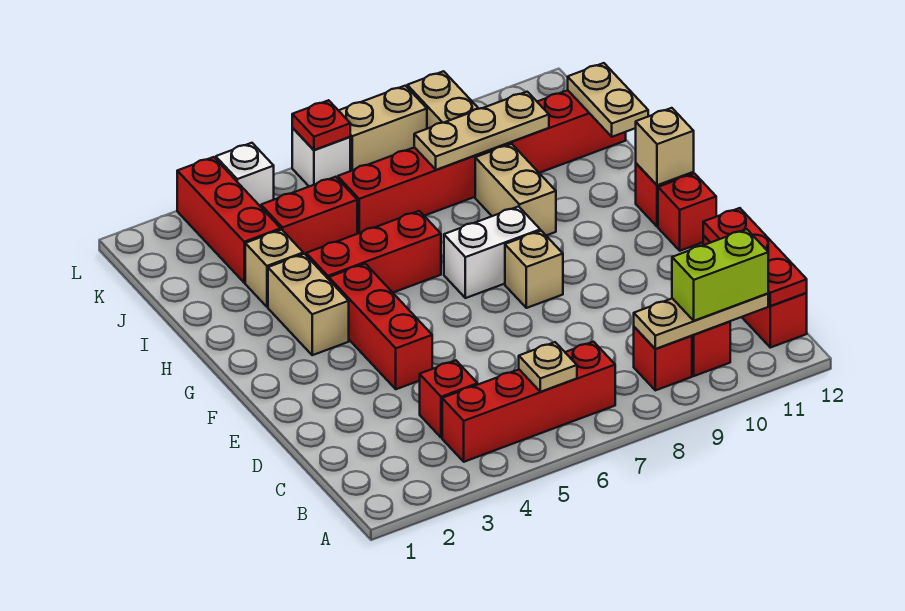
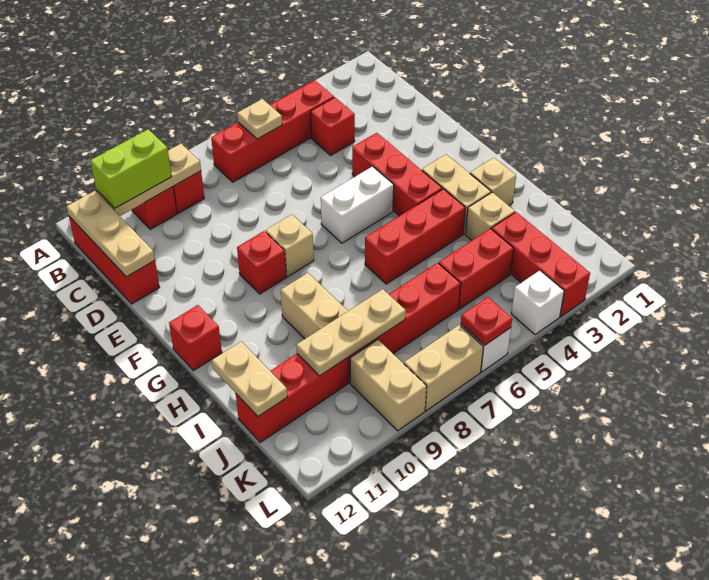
red 1x3 plate [703,208,807,306] -> tan 1x3 plate [67,191,155,277]
red 1x1 brick [658,174,716,251] -> red 1x1 brick moved to [237,231,286,294]
white 1x2 brick [444,206,540,298] -> white 1x2 brick moved to [321,166,394,243]
tan 1x1 brick [636,108,694,185] -> tan 1x1 brick moved to [470,158,516,206]

